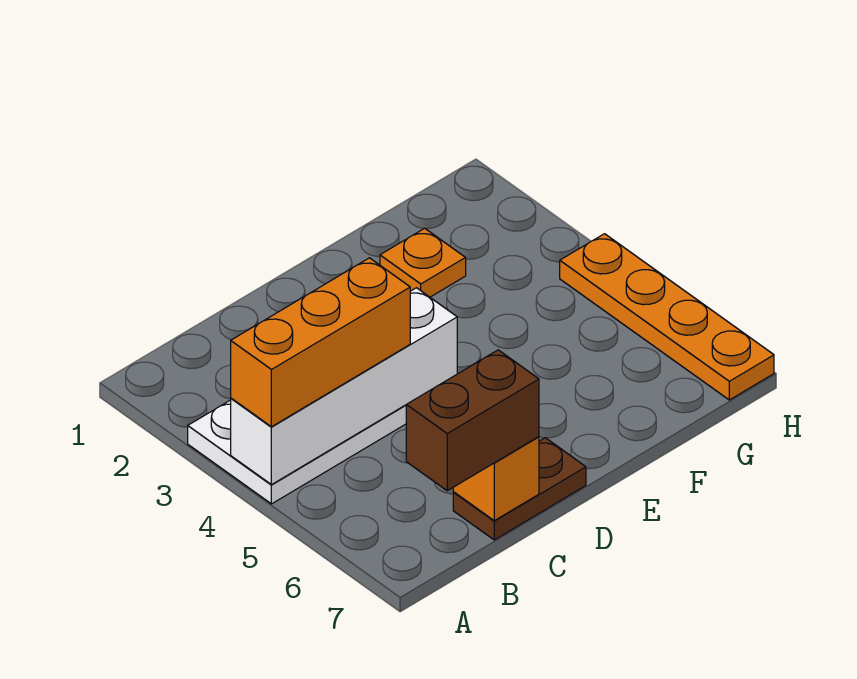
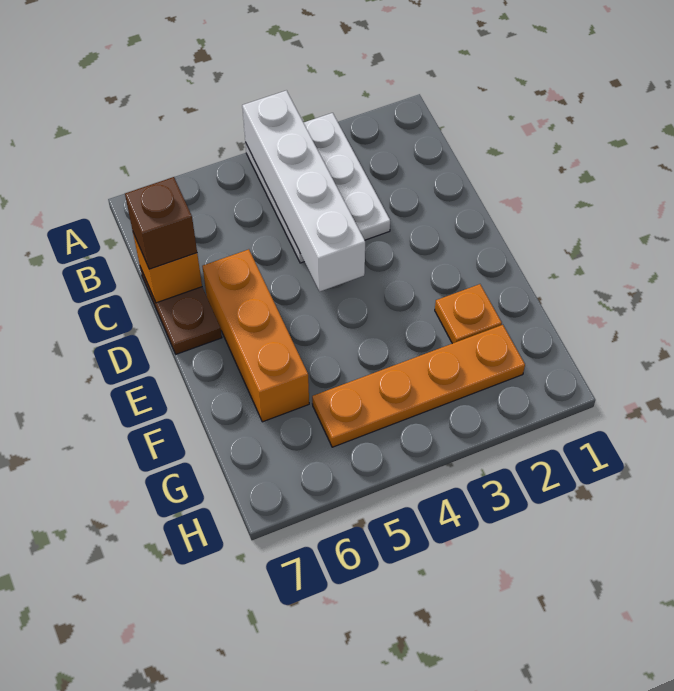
orange 1x3 brick [231,258,410,427] -> orange 1x3 brick moved to [202,249,309,422]
brown 1x2 brick [406,350,539,491] -> brown 1x1 brick [125,177,197,269]
orange 1x4 plate [560,234,774,400] -> orange 1x4 plate moved to [312,325,525,447]

